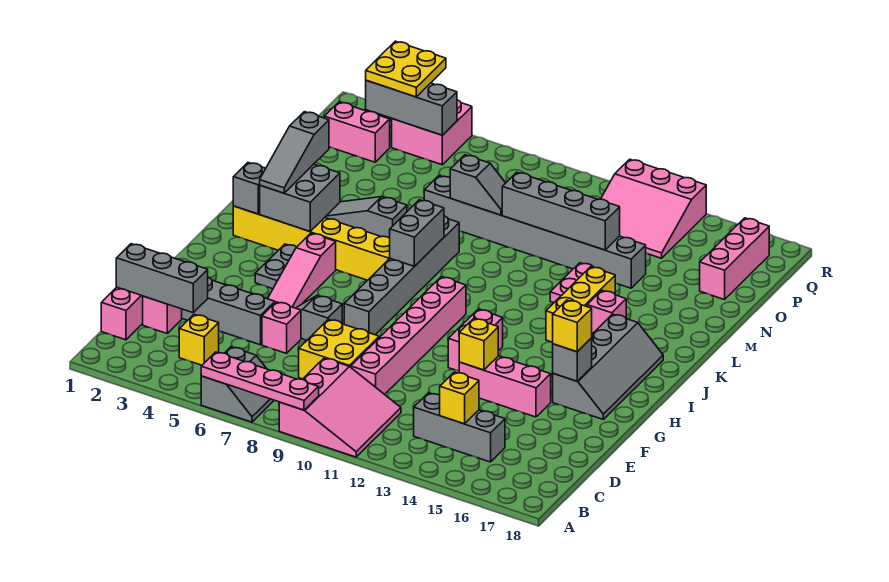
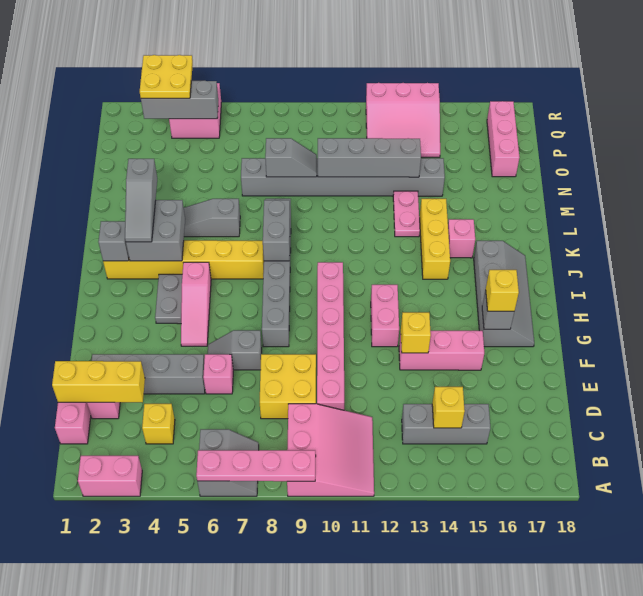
grey 1x3 brick [116,244,208,313] -> yellow 1x3 brick [52,361,145,402]
pink 1x2 brick [324,102,390,162] -> pink 1x2 brick moved to [78,456,142,496]

